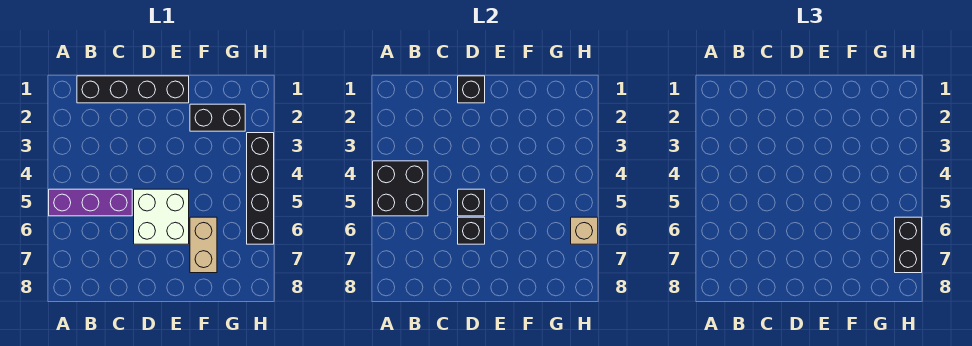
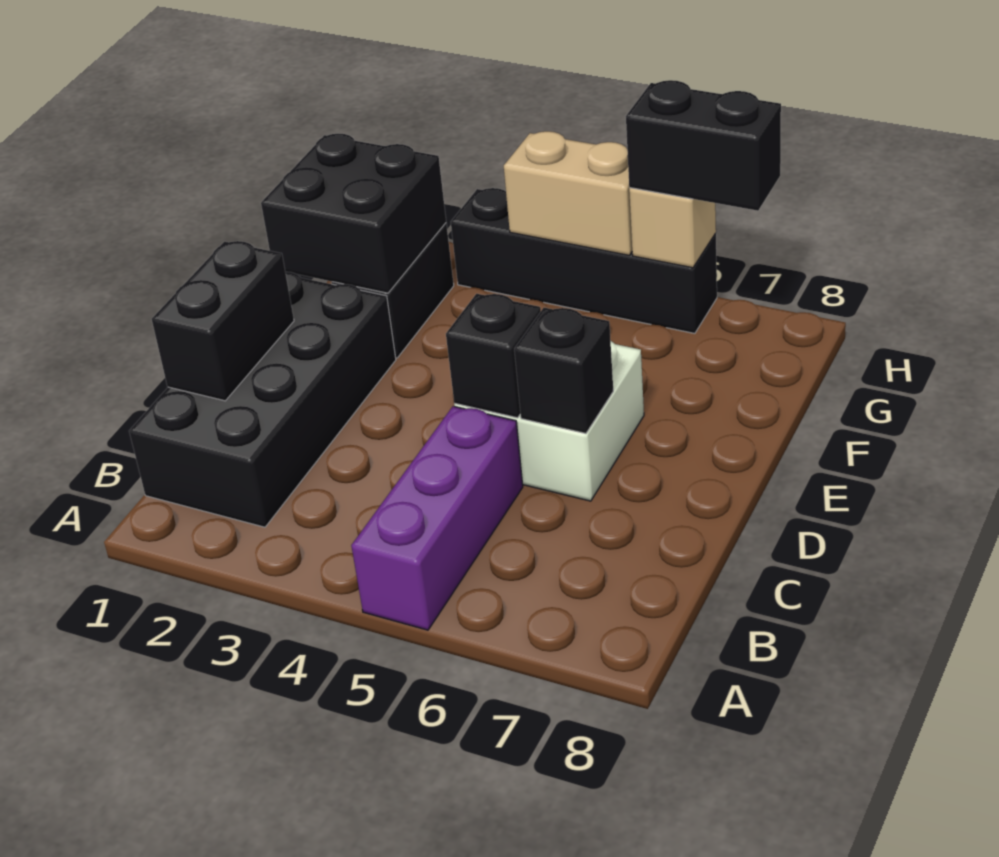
black 2x2 brick [373,161,428,216] -> black 2x2 brick moved to [261,134,446,293]
black 1x4 brick [77,76,189,103] -> black 2x4 brick [129,272,396,527]
black 1x1 brick [458,76,485,103] -> black 1x2 brick [152,241,294,401]
tan 1x2 brick [190,217,217,273] -> tan 1x2 brick moved to [504,131,632,255]

